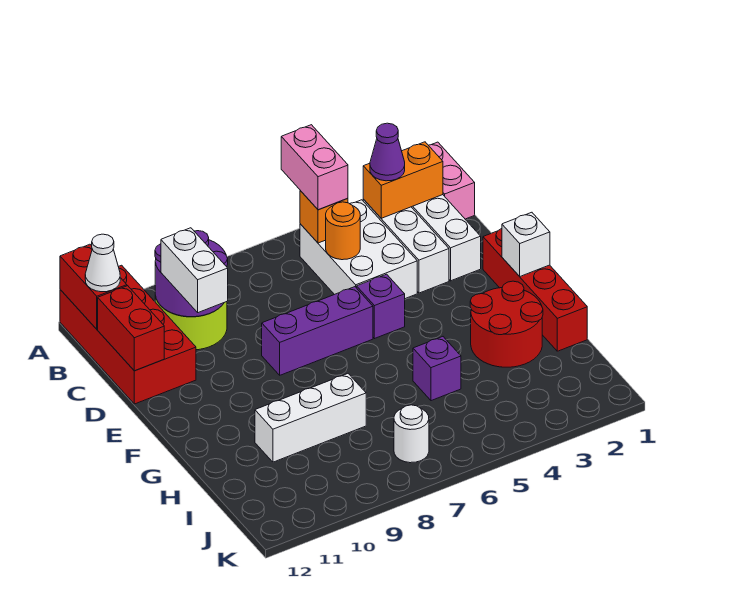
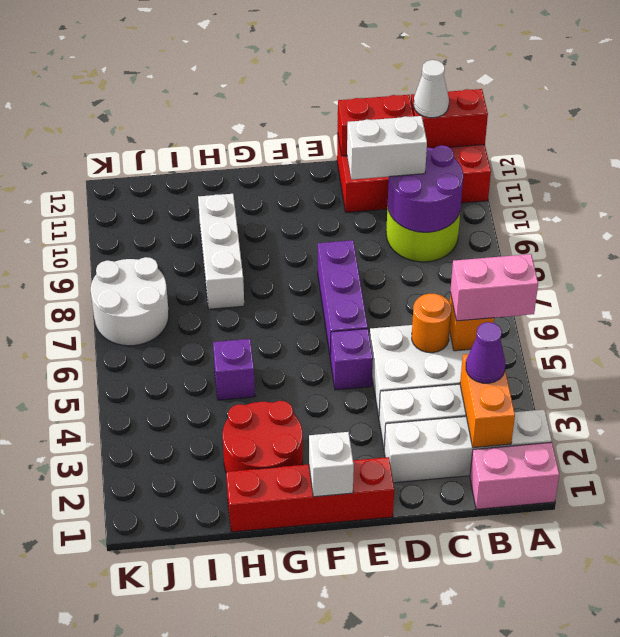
white 1x1 round brick [394,405,429,463] -> white 2x2 round brick [91,257,169,346]

